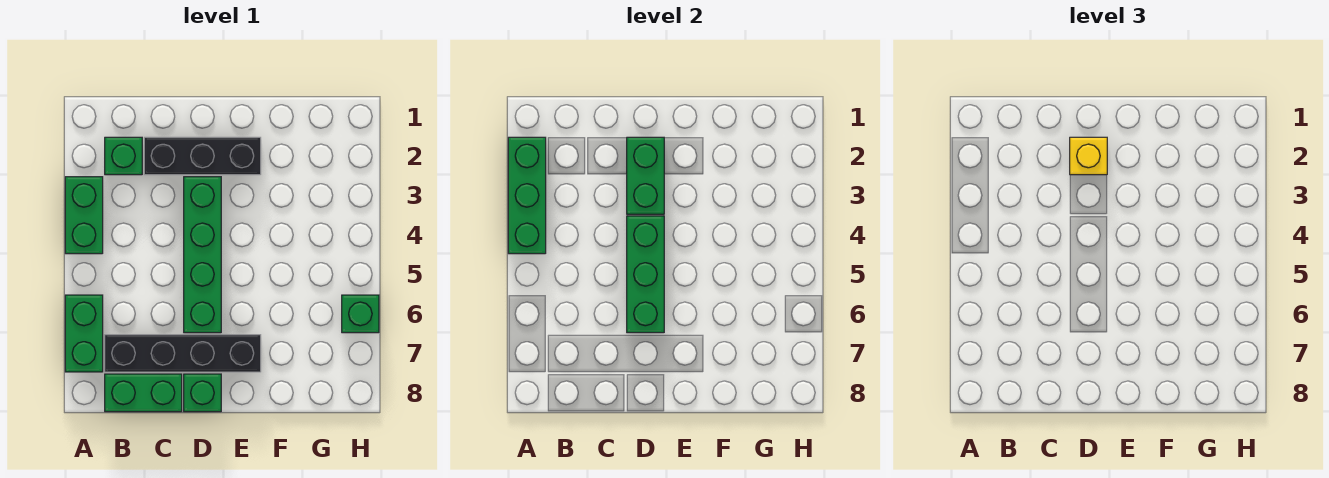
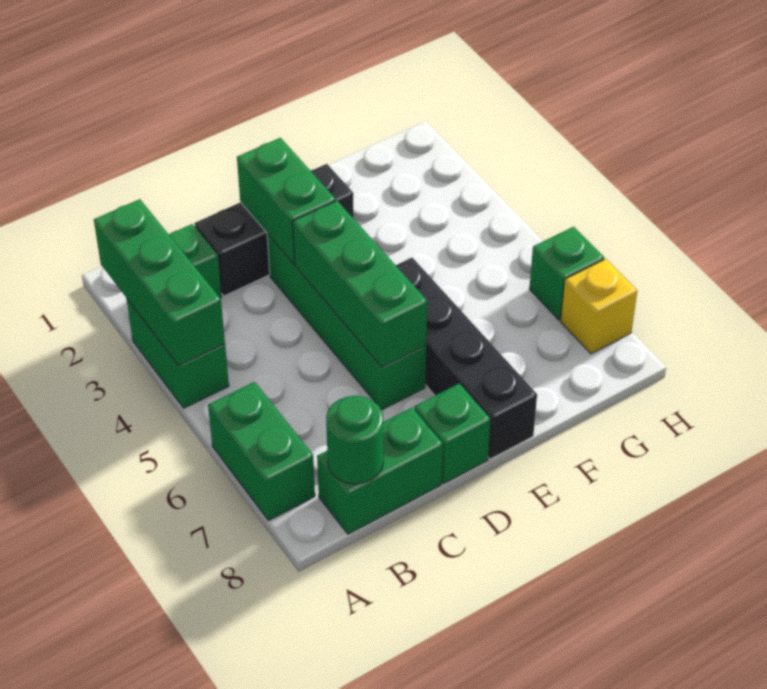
black 1x4 brick [105,335,261,372] -> black 1x4 brick turned to [396,258,537,459]
none -> green 1x1 round brick [326,396,383,484]
yellow 1x1 brick [1070,137,1107,175] -> yellow 1x1 brick moved to [560,259,637,354]

